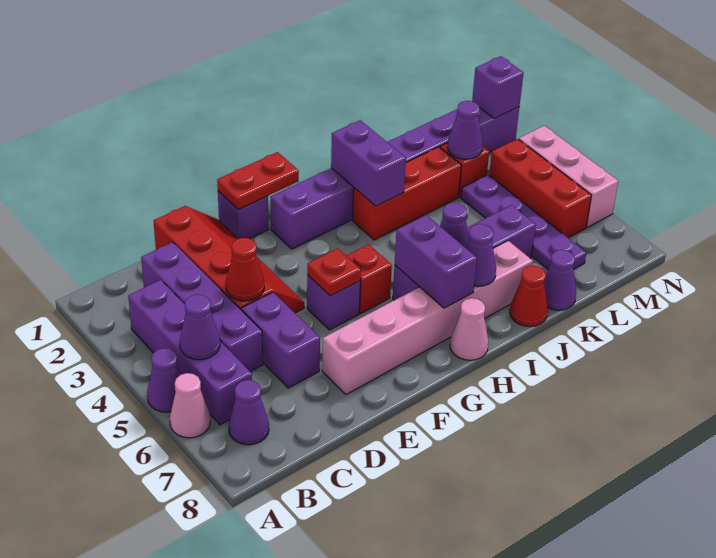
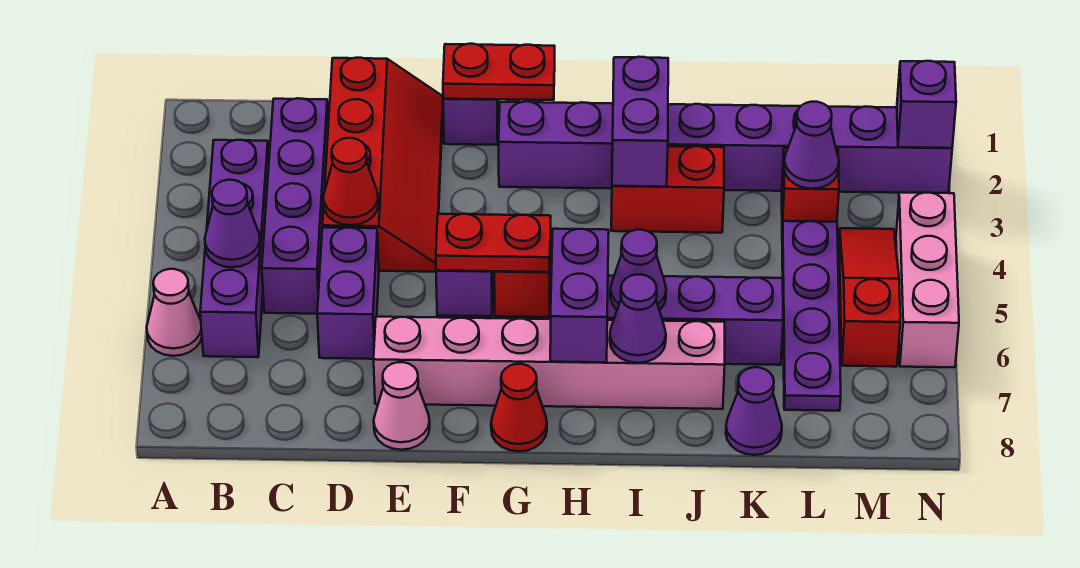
purple 1x1 cone [147,348,181,412] -> none
purple 1x1 cone [229,380,269,445] -> none
red 1x1 plate [307,248,361,296] -> red 1x2 plate [436,214,551,272]
pink 1x1 cone [450,298,488,360] -> pink 1x1 cone moved to [374,362,430,450]
red 1x3 brick [353,147,461,240] -> red 1x2 brick [611,146,724,233]
red 1x1 cone [510,266,548,327] -> red 1x1 cone moved to [491,364,547,451]
red 1x3 brick [489,139,591,238] -> red 1x3 slope [839,228,900,367]

